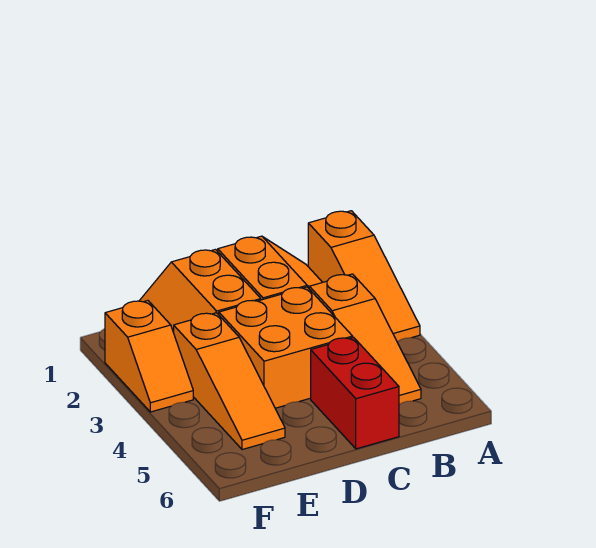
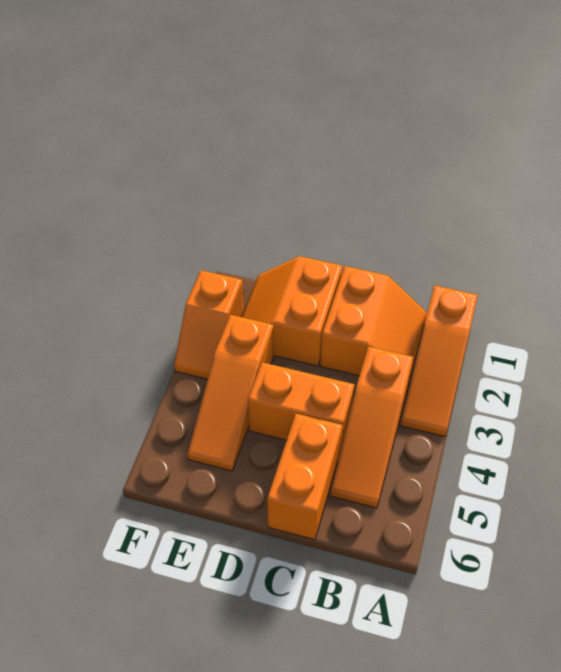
orange 2x2 brick [219,287,353,408] -> orange 1x2 brick [248,362,354,451]
red 1x2 brick [311,337,399,449] -> orange 1x2 brick [267,414,342,540]

